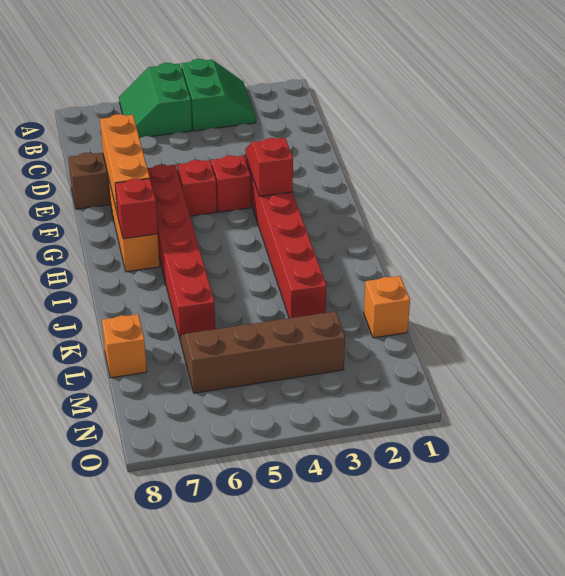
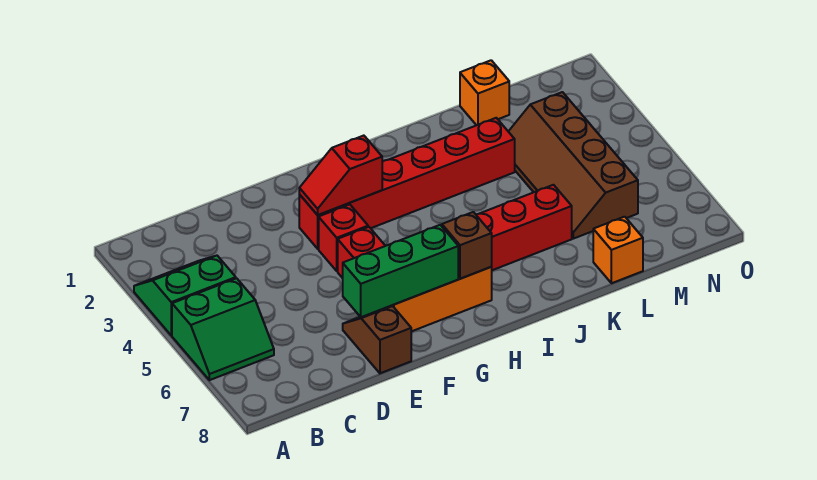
orange 1x3 brick [100,114,150,214] -> green 1x3 brick [343,225,458,317]
red 1x1 brick [115,178,158,239] -> brown 1x1 brick [442,212,492,279]

